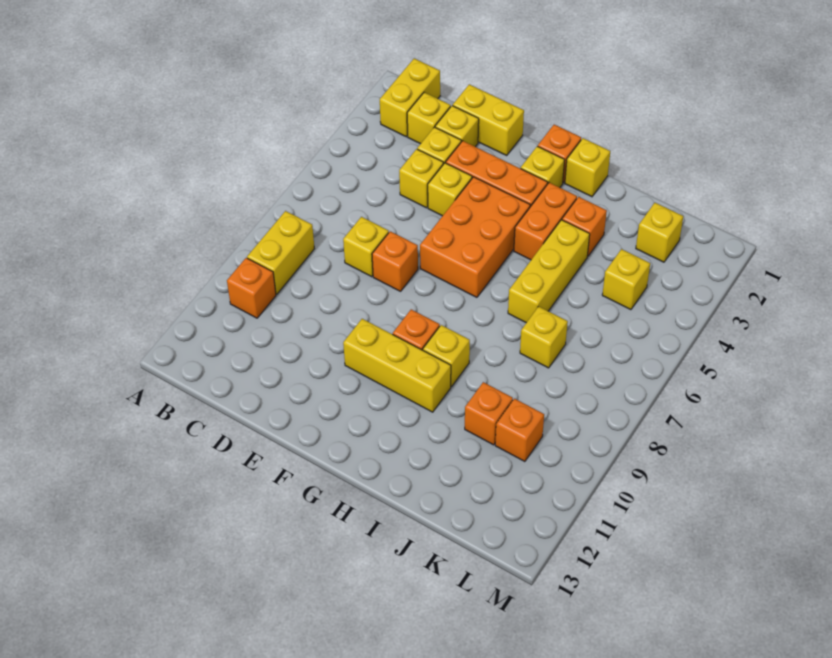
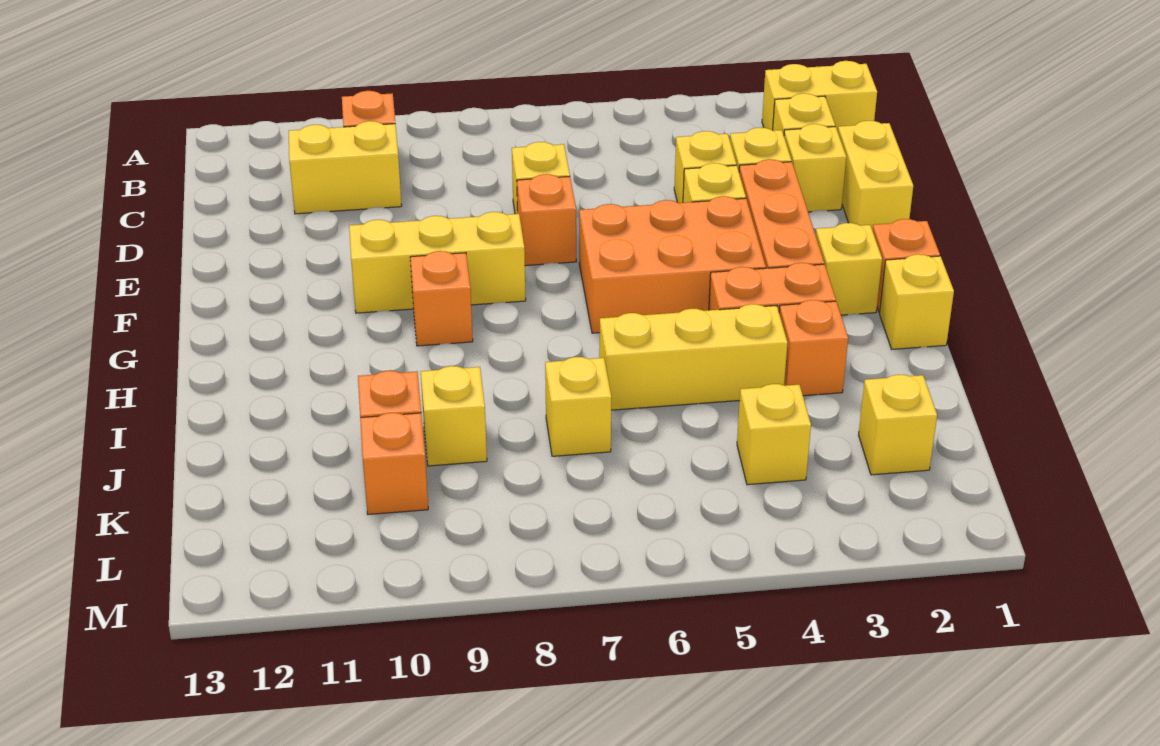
yellow 1x2 brick [247,211,314,294] -> yellow 1x2 brick moved to [289,121,402,214]
yellow 1x3 brick [343,319,451,412] -> yellow 1x3 brick turned to [349,212,526,313]
yellow 1x1 brick [423,325,470,387] -> yellow 1x1 brick moved to [421,366,487,466]

